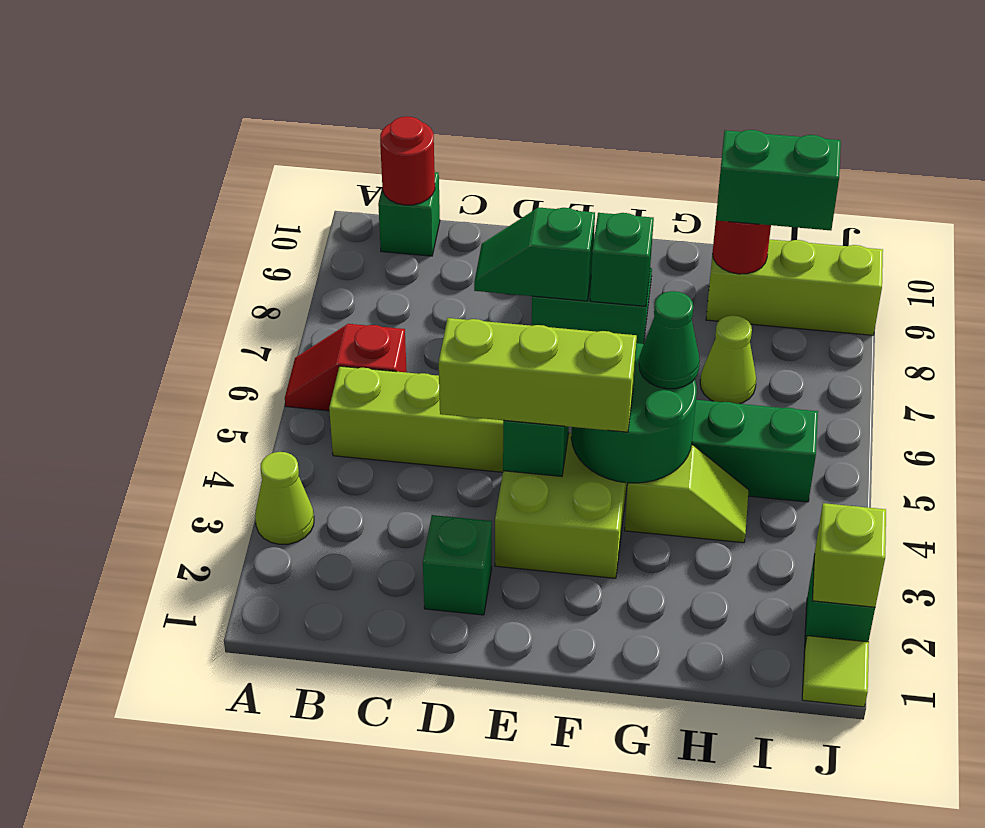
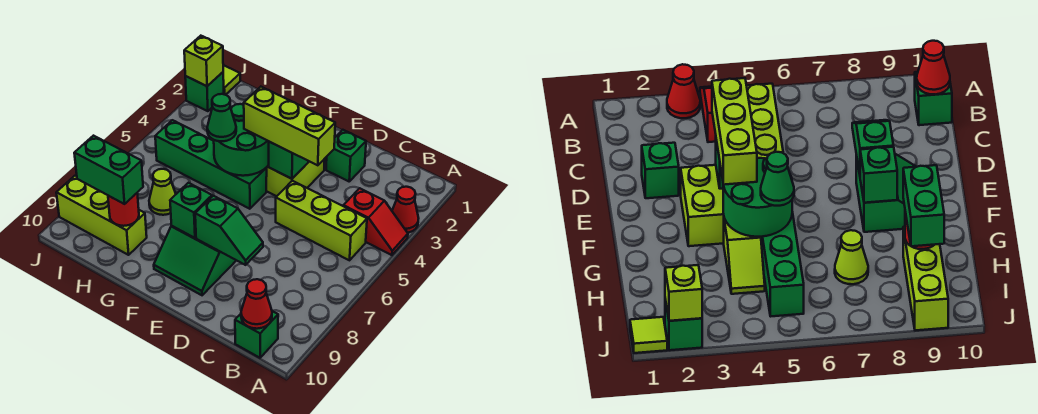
lime 1x1 cone [255,452,314,544] -> red 1x1 cone [392,187,419,233]
red 1x2 slope [285,324,407,411] -> red 1x2 slope moved to [343,188,408,255]
red 1x1 round brick [380,116,435,205] -> red 1x1 cone [241,279,272,329]

